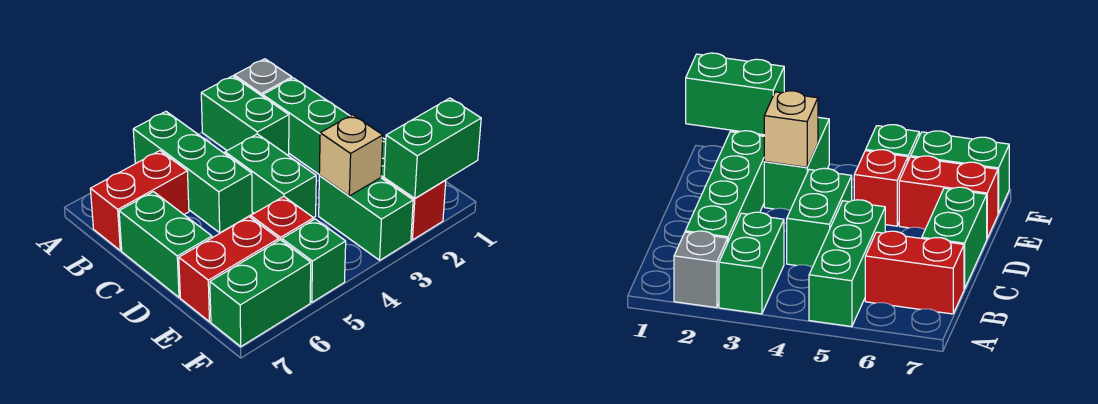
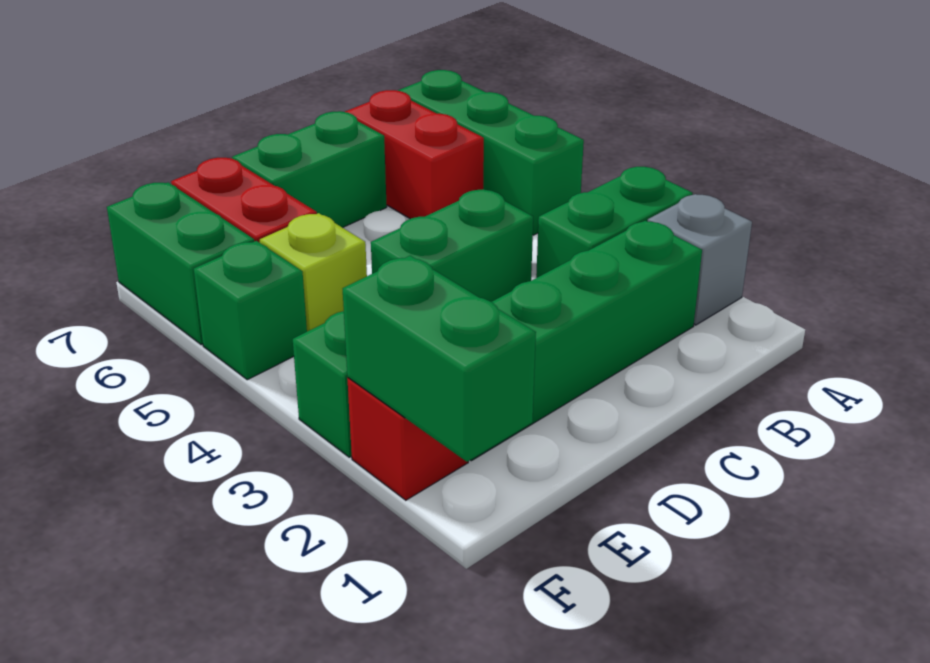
green 1x3 brick [133,112,252,233] -> green 1x3 brick turned to [398,70,584,235]
tan 1x1 brick [319,115,383,196] -> none
red 1x1 brick [251,196,314,241] -> lime 1x1 brick [260,213,367,331]

